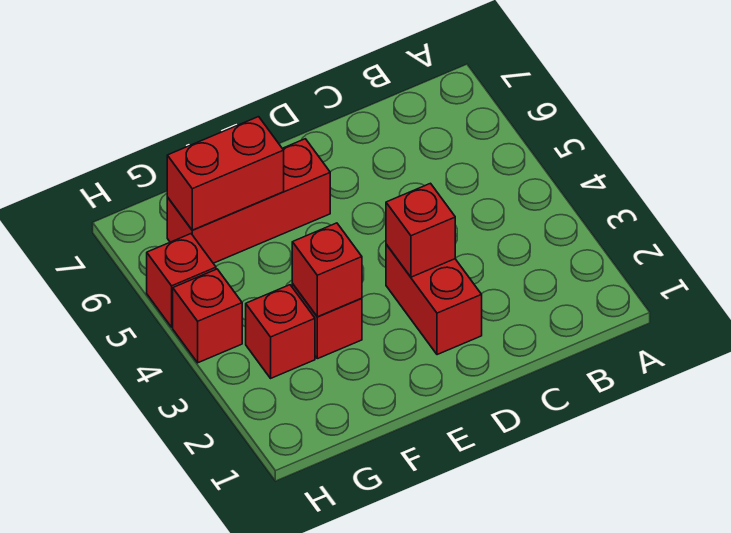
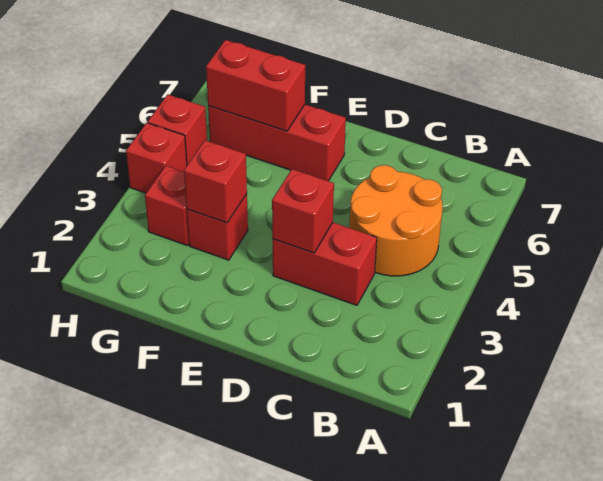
none -> orange 2x2 round brick [350,165,443,276]
red 1x2 brick [386,244,482,355] -> red 1x2 brick turned to [273,223,377,305]

